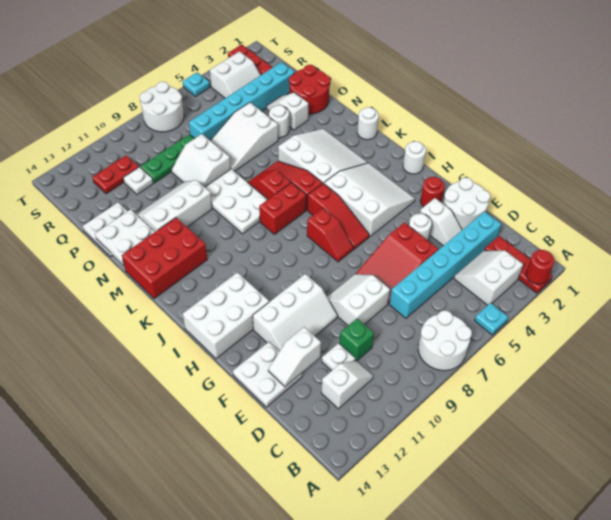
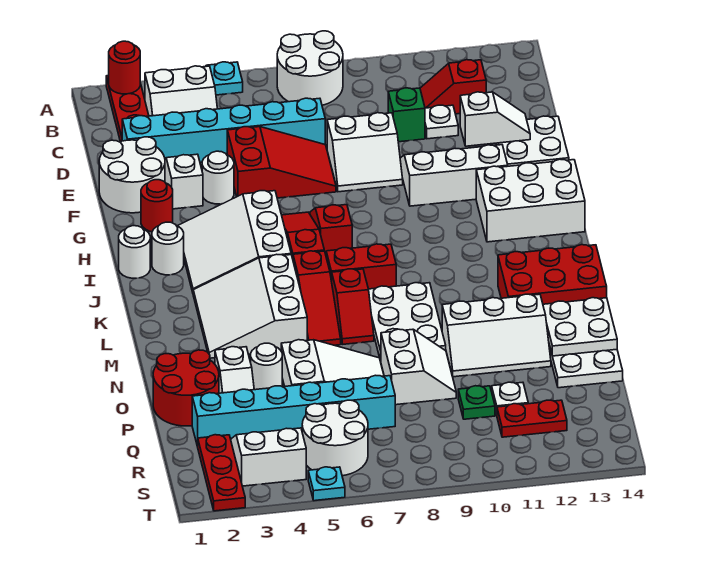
white 1x2 slope [321,361,373,409] -> red 1x2 slope [420,60,486,114]
white 1x1 round brick [357,107,379,140] -> white 1x1 round brick moved to [152,222,184,275]
green 1x3 plate [141,134,195,183] -> green 1x1 plate [458,386,495,419]
white 2x2 round brick [140,82,184,132] -> white 2x2 round brick moved to [302,400,368,476]

